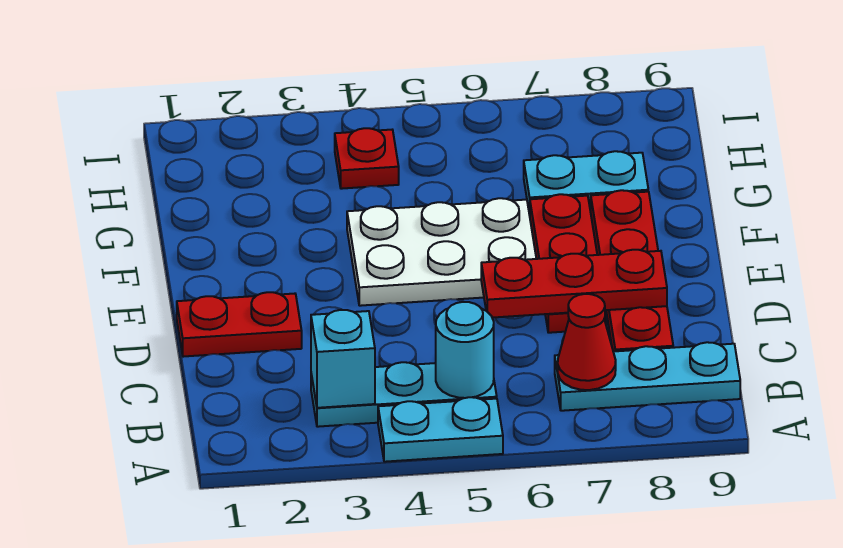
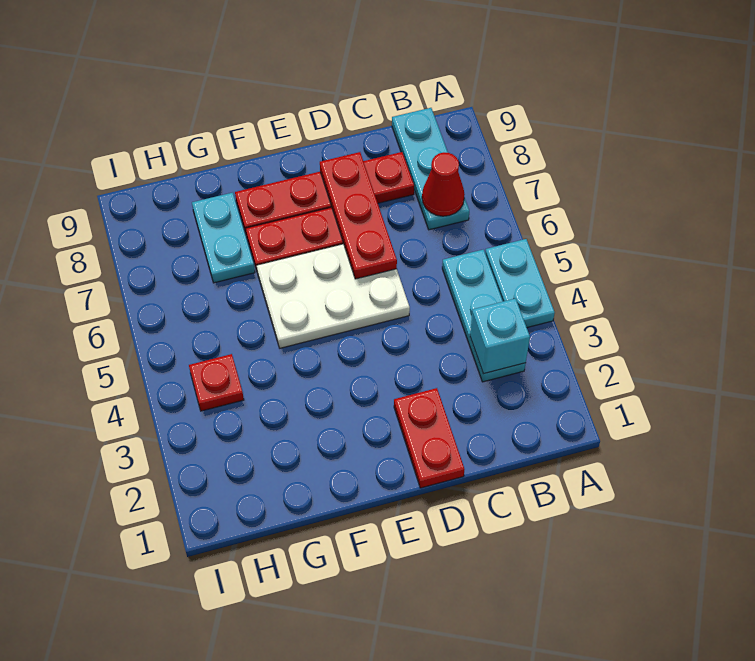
cyan 1x1 round brick [436,302,494,398] -> none
white 2x3 plate [347,198,536,306] -> white 2x3 plate turned to [257,244,410,348]

